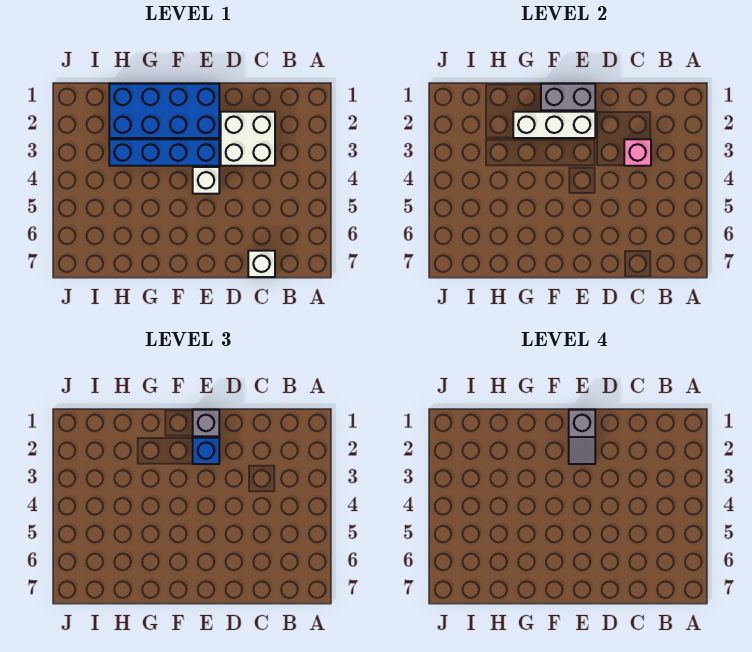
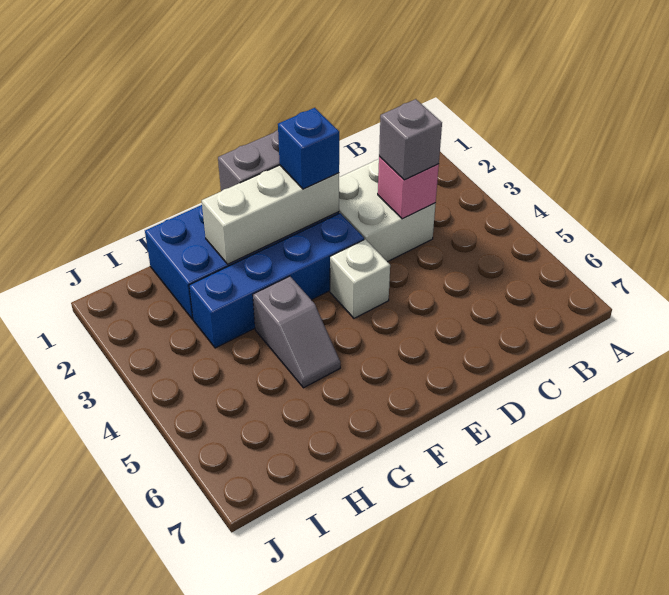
white 1x1 brick [248,251,275,277] -> none
grey 1x1 brick [193,410,219,436] -> grey 1x1 brick moved to [379,99,442,180]
grey 1x2 slope [569,410,595,464] -> grey 1x2 slope moved to [253,276,340,388]

